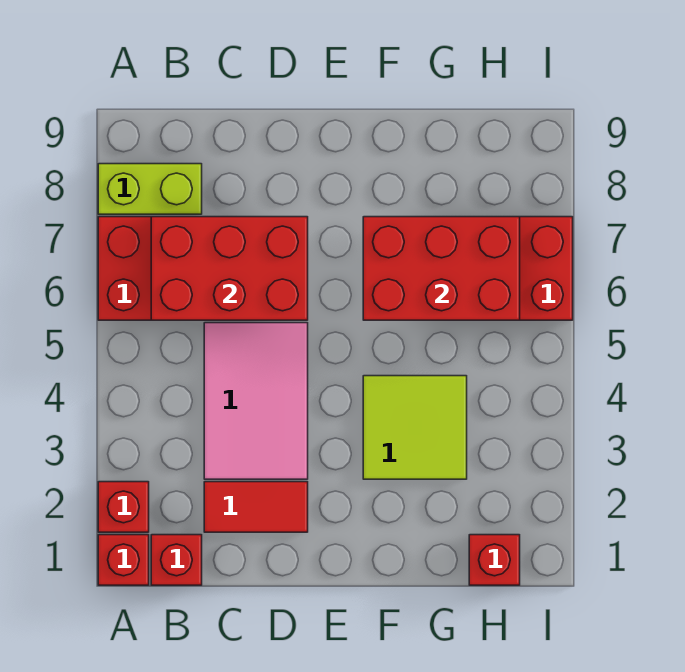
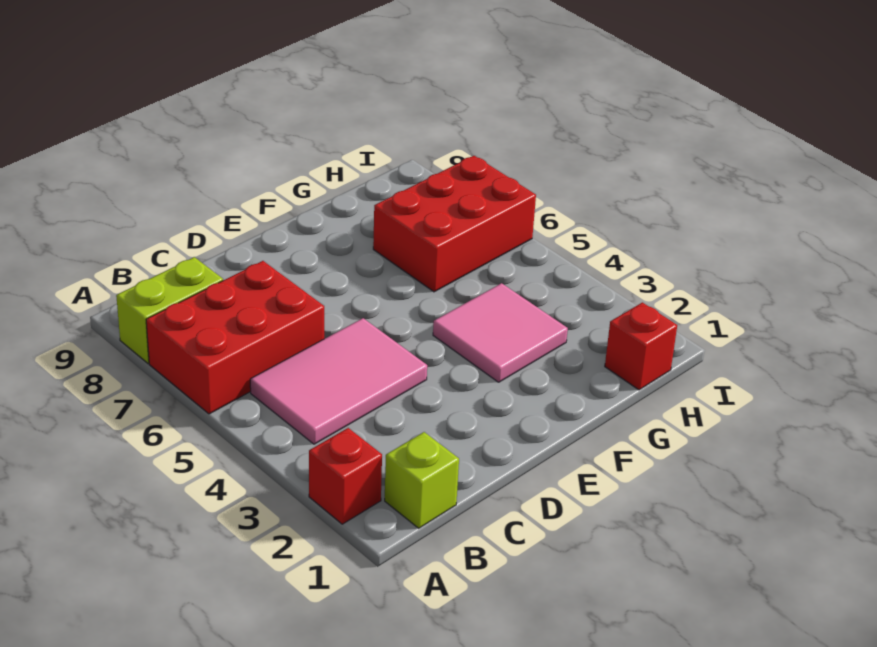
red 1x1 brick [98,535,149,585] -> none
red 1x1 brick [151,535,202,585] -> lime 1x1 brick [385,432,459,528]
red 2x3 brick [151,217,308,320] -> none
red 1x2 tile [204,482,308,532] -> none
pink 2x3 tile [204,323,308,479] -> pink 2x3 tile turned to [250,318,427,444]
lime 2x2 tile [363,376,467,479] -> pink 2x2 tile [433,283,568,382]
red 2x3 brick [363,217,520,320] -> none

